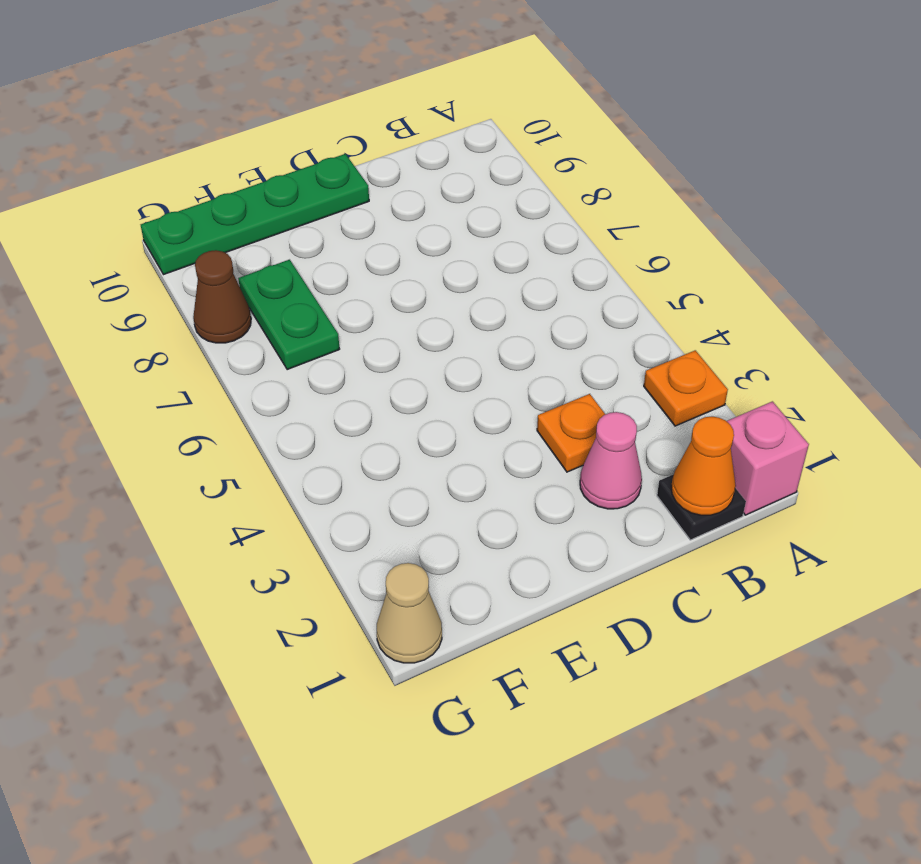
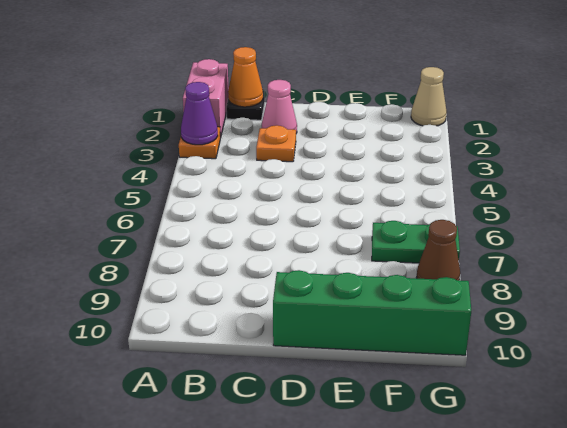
pink 1x1 brick [727,401,809,515] -> pink 1x2 brick [183,59,229,138]
none -> purple 1x1 cone [181,82,218,145]
green 1x4 plate [141,154,369,275] -> green 1x4 brick [273,270,471,355]
green 1x2 plate [238,260,339,370] -> green 1x2 plate turned to [372,221,460,263]

